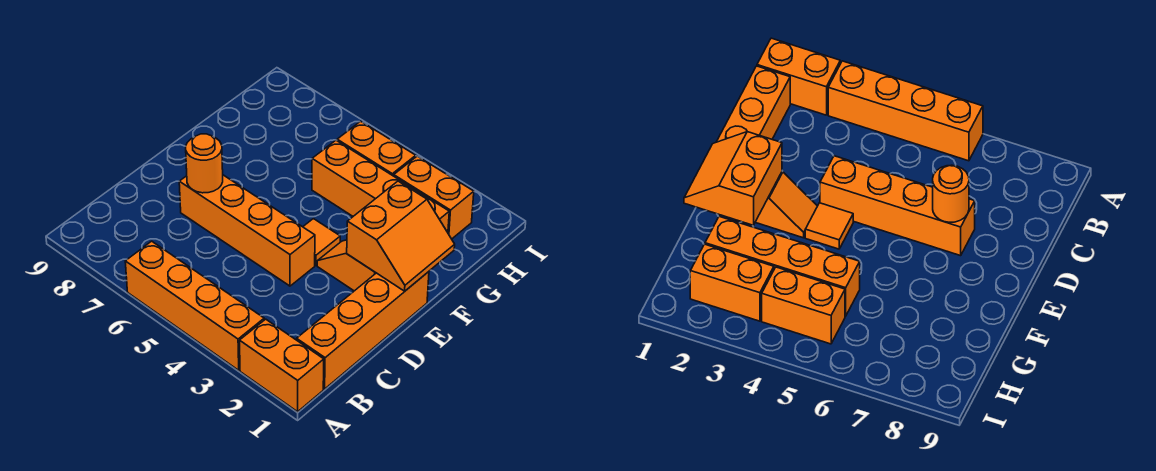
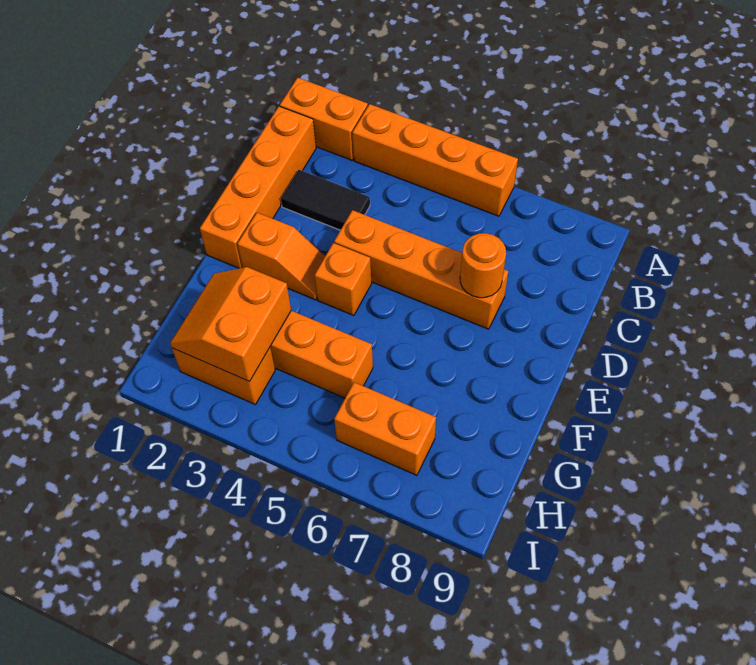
none -> black 1x2 tile [281,170,370,230]
orange 2x2 slope [347,181,455,291] -> orange 2x2 slope moved to [170,267,291,382]
orange 1x1 tile [303,219,340,265] -> orange 1x1 brick [315,243,371,316]
orange 1x2 brick [337,121,416,176] -> orange 1x2 brick moved to [334,382,436,475]

